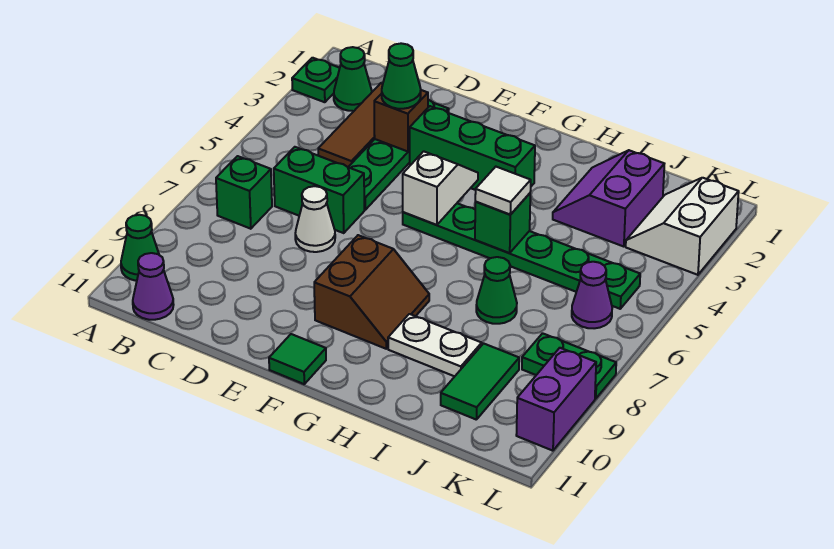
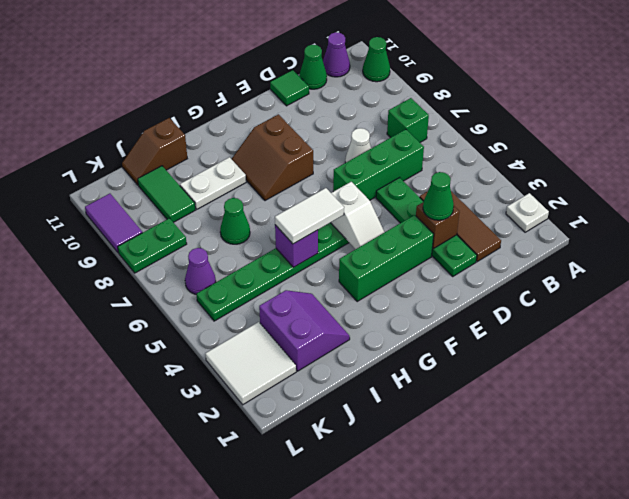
green 1x1 plate [292,58,340,102] -> white 1x1 plate [506,193,549,232]
green 1x1 cone [334,47,372,111] -> green 1x1 cone moved to [299,45,327,89]
green 1x2 brick [274,147,364,233] -> green 1x3 brick [333,129,424,200]
green 1x1 tile [269,334,326,384] -> green 1x1 tile moved to [270,70,309,106]
green 1x1 brick [475,193,530,253] -> purple 1x1 brick [275,225,318,267]
white 1x1 tile [475,167,531,215] -> white 1x2 tile [275,188,344,244]
none -> brown 1x2 slope [122,118,187,185]
white 2x2 slope [626,178,739,275] -> white 2x2 tile [205,322,296,405]
purple 1x2 brick [516,348,596,451] -> purple 1x2 tile [85,194,142,253]

